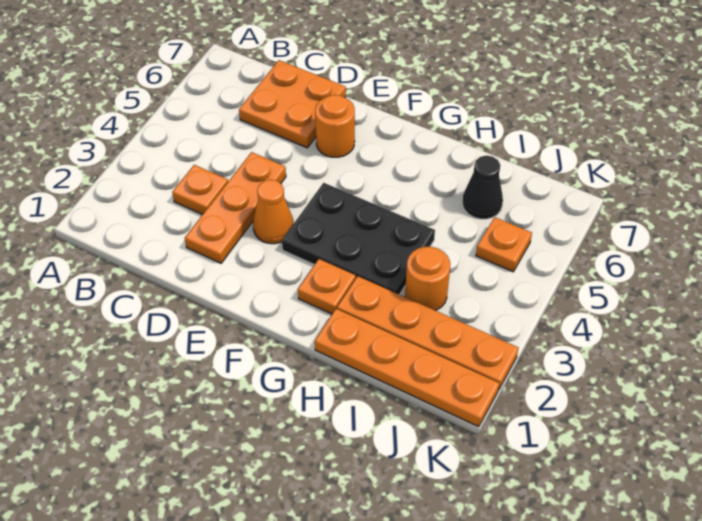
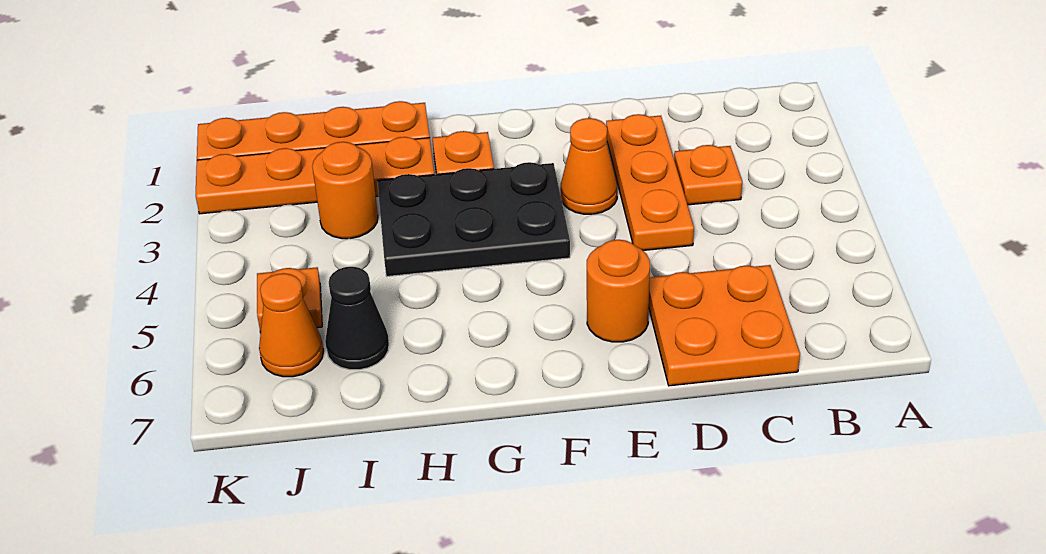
none -> orange 1x1 cone [259,273,323,377]

